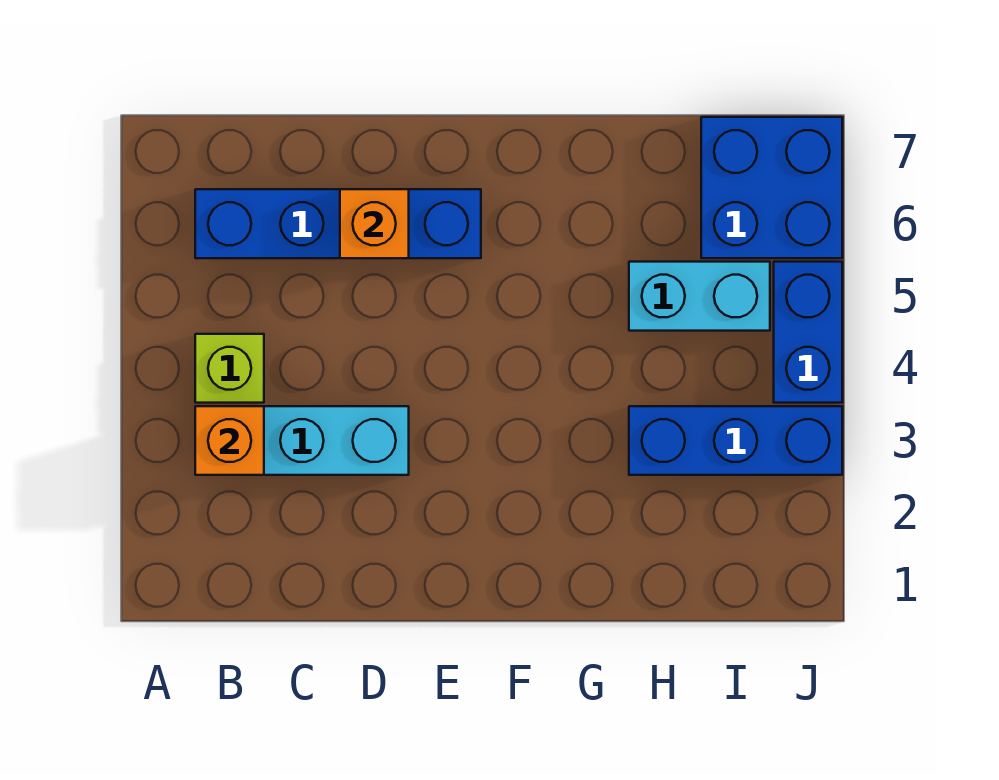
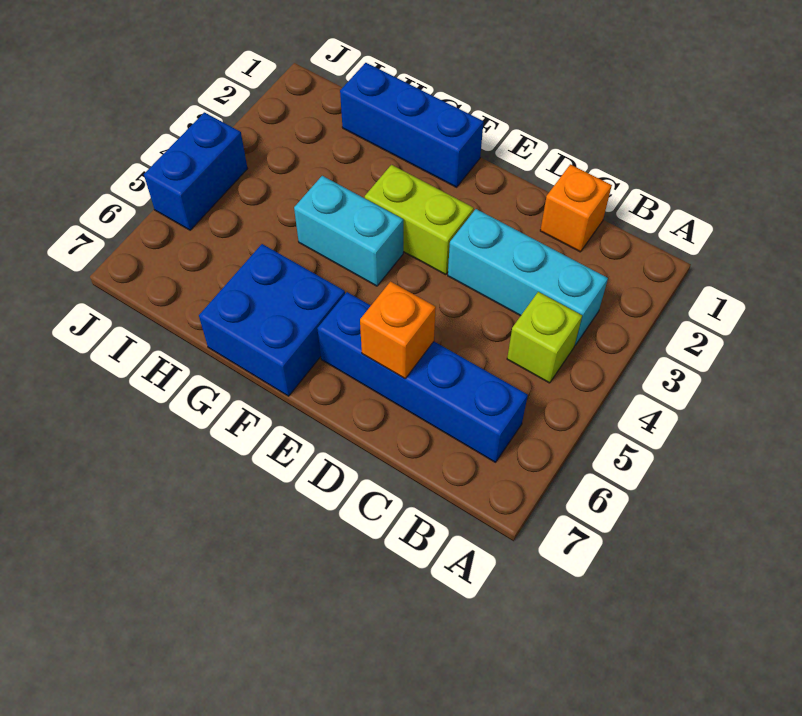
orange 1x1 brick [195,406,264,475] -> orange 1x1 brick moved to [540,164,612,252]
none -> lime 1x2 brick [365,165,474,275]
blue 1x3 brick [629,406,842,475] -> blue 1x3 brick moved to [340,63,484,187]
cyan 1x2 brick [629,262,770,331] -> cyan 1x2 brick moved to [294,176,403,286]
blue 2x2 brick [701,117,842,258] -> blue 2x2 brick moved to [199,244,345,396]

